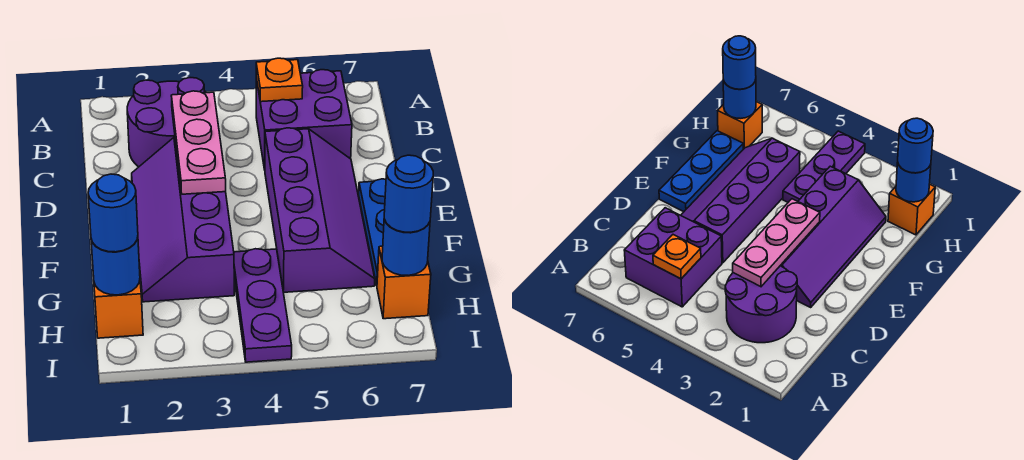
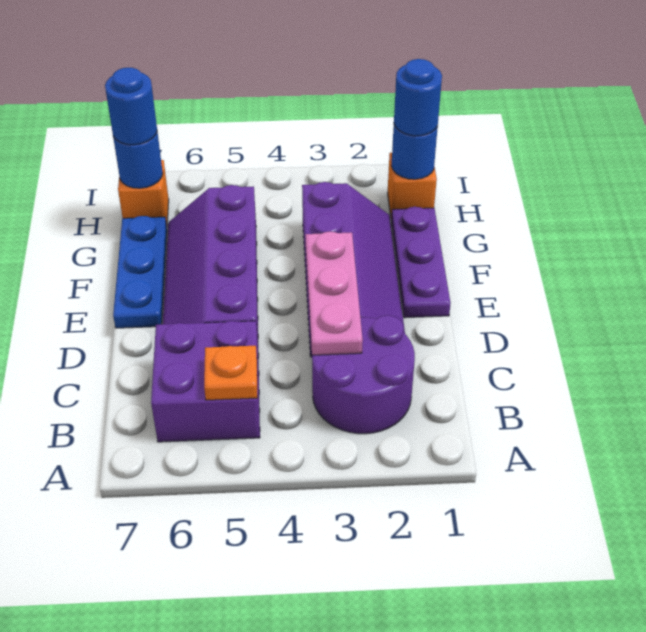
purple 1x3 plate [234,249,292,362] -> purple 1x3 plate moved to [391,207,451,318]

